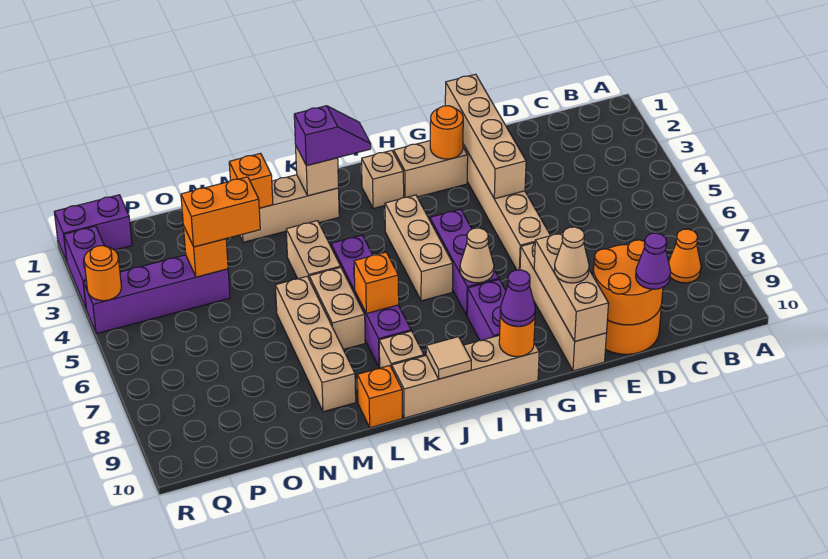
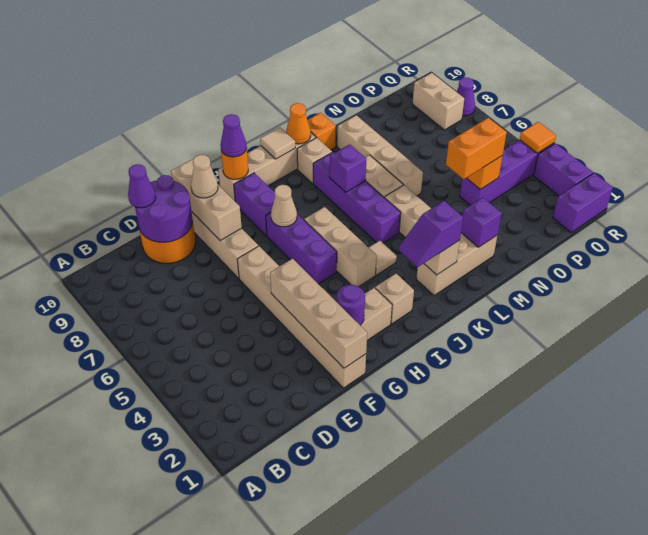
orange 1x1 cone [669,229,701,283] -> orange 1x1 cone moved to [286,103,311,144]
orange 2x2 round brick [593,240,663,325] -> purple 2x2 round brick [135,175,193,242]
orange 1x1 round brick [430,106,463,159] -> purple 1x1 round brick [336,285,365,325]
none -> tan 1x1 tile [368,240,397,275]
orange 1x1 brick [354,252,399,313] -> purple 1x1 brick [330,144,366,192]
orange 1x1 brick [229,153,273,208] -> purple 1x1 brick [461,197,502,247]
none -> tan 1x2 brick [413,73,464,130]
orange 1x1 round brick [84,246,122,301] -> orange 1x1 tile [520,122,556,153]
none -> purple 1x1 cone [457,78,475,116]

